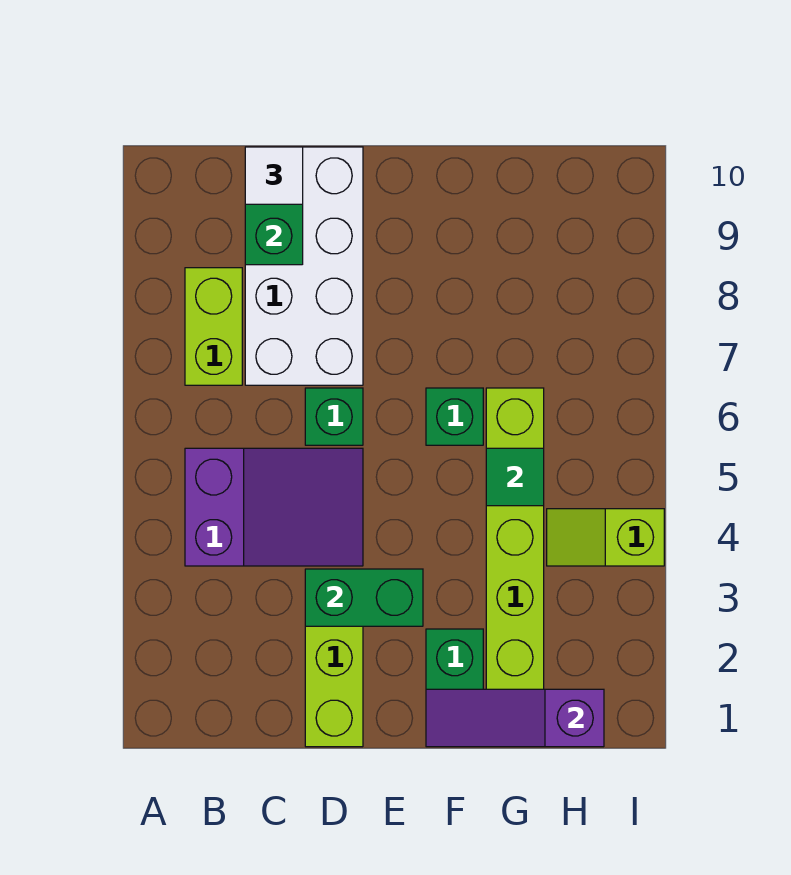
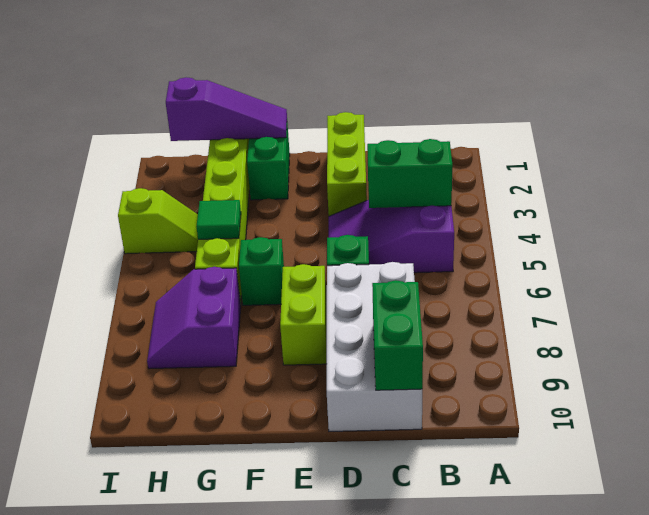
lime 1x2 brick [185,268,242,385] -> lime 1x2 brick moved to [280,264,327,365]
white 1x1 tile [245,147,303,204] -> none
green 1x2 brick [305,569,423,626] -> green 1x2 brick moved to [367,139,453,208]
none -> purple 2x2 slope [147,267,241,369]

